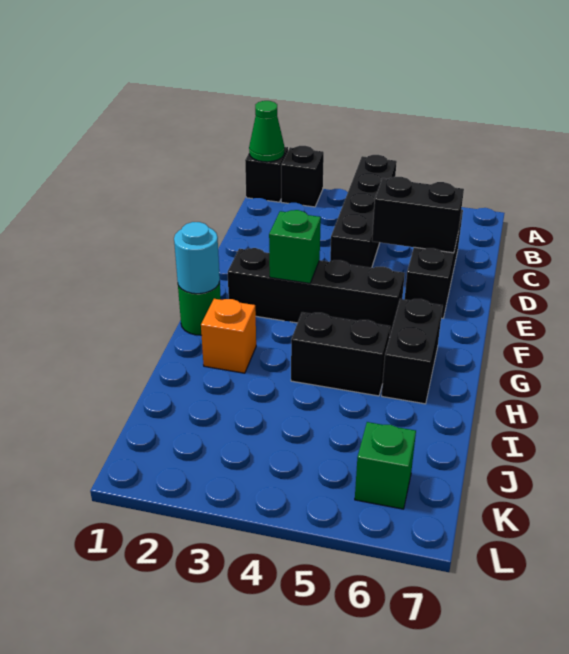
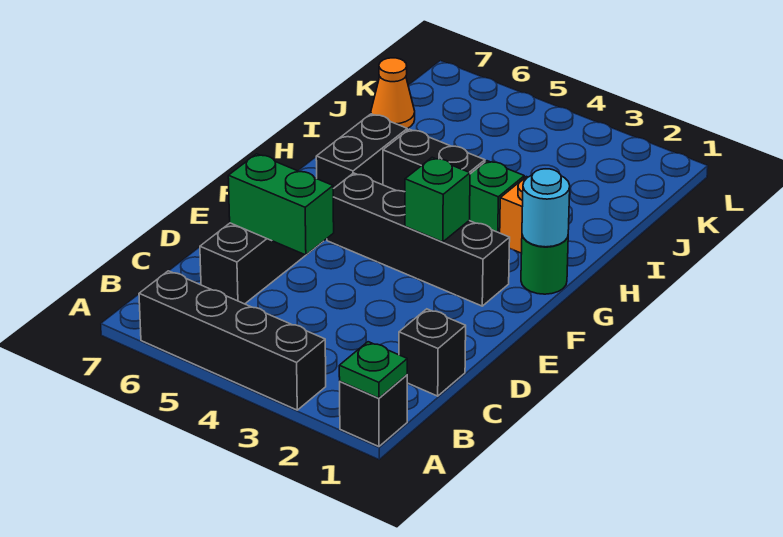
green 1x1 cone [249,101,284,162] -> green 1x1 plate [339,342,407,398]
black 1x1 brick [281,146,324,207] -> black 1x1 brick moved to [399,309,466,396]
black 1x4 brick [330,155,397,268] -> black 1x4 brick turned to [139,271,326,410]
black 1x2 brick [372,177,464,253] -> green 1x2 brick [228,154,334,255]
none -> orange 1x1 cone [371,58,415,128]
green 1x1 brick [355,422,416,509] -> green 1x1 brick moved to [469,161,524,233]

